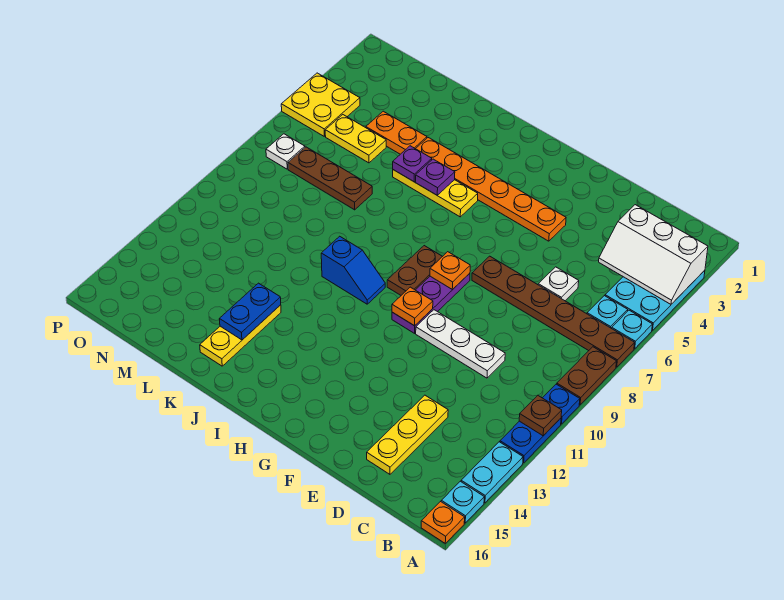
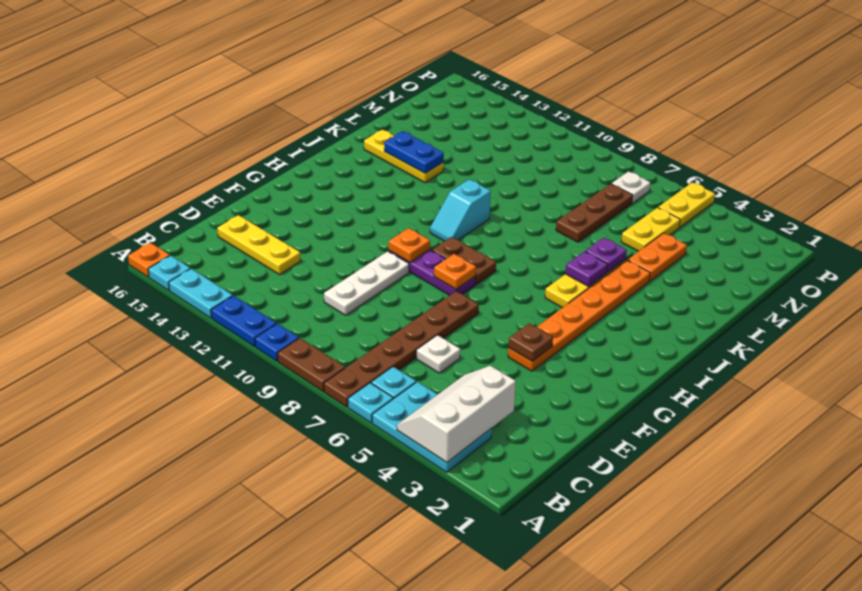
brown 1x1 plate [519,395,562,436] -> brown 1x1 plate moved to [509,323,553,361]
blue 1x2 slope [321,236,385,304] -> cyan 1x2 slope [430,179,491,241]
yellow 2x2 plate [281,73,360,136] -> yellow 1x2 plate [658,182,715,227]

